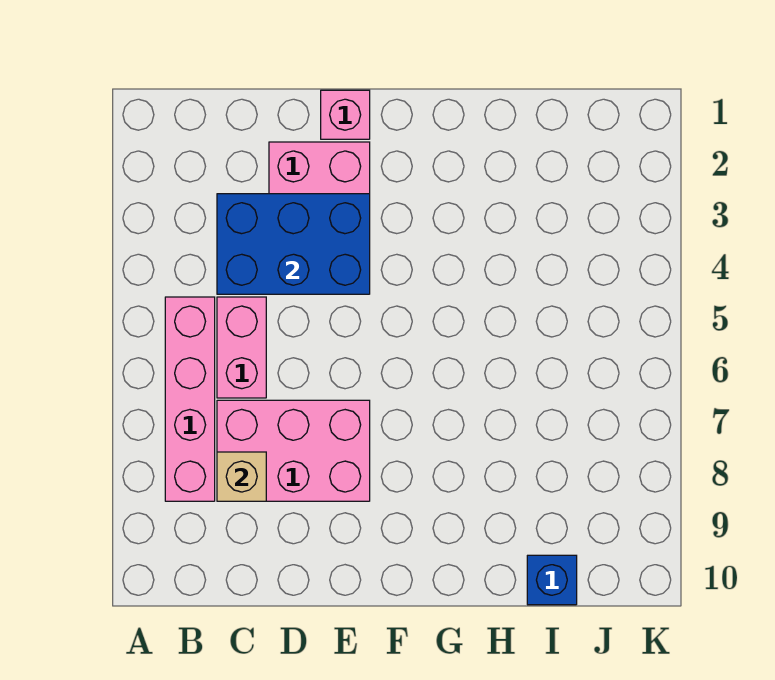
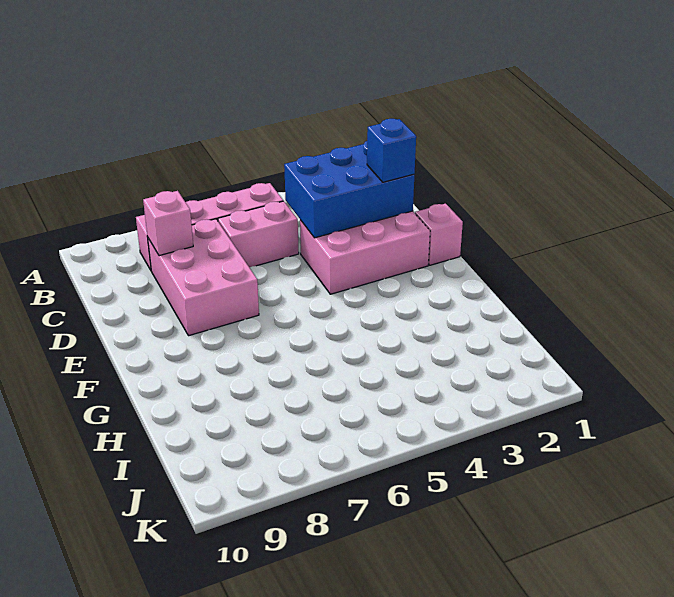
blue 2x3 brick [217,194,370,294] -> blue 2x3 brick turned to [284,141,414,238]
tan 1x1 brick [217,452,266,501] -> pink 1x1 brick [143,191,193,256]
blue 1x1 brick [527,555,577,605] -> blue 1x1 brick moved to [367,119,416,182]

